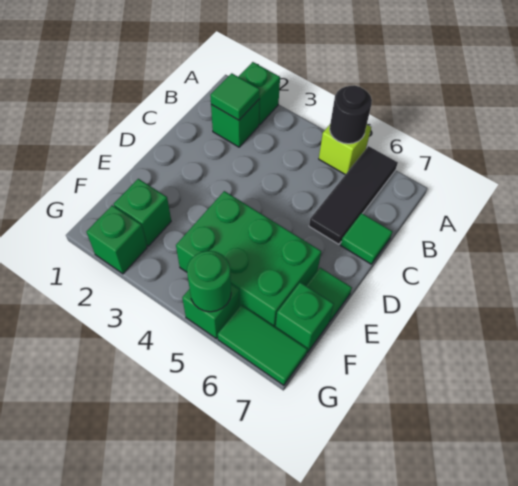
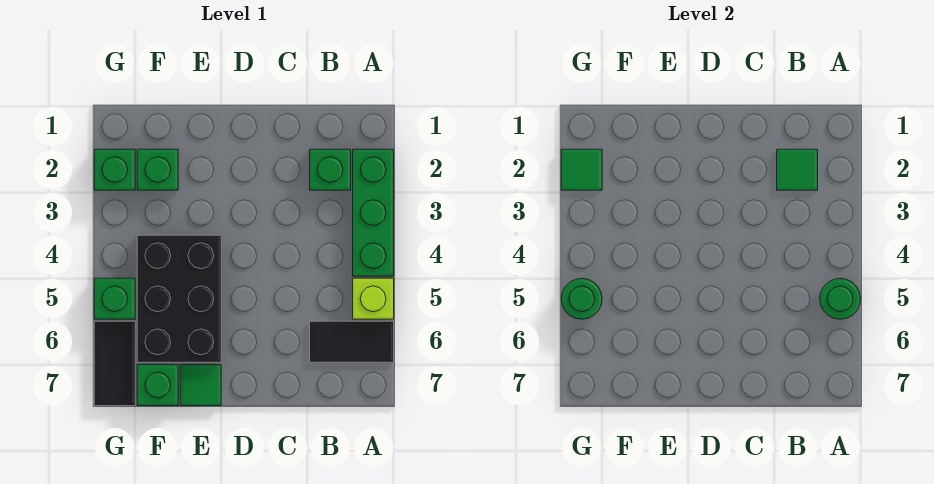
green 1x1 brick [238,62,280,125] -> green 1x3 brick [353,149,394,276]
black 1x1 round brick [330,85,372,144] -> green 1x1 round brick [820,278,861,319]
black 1x3 tile [309,146,398,244] -> black 1x2 tile [310,321,394,362]
green 1x1 tile [341,213,393,264] -> green 1x1 tile moved to [561,149,602,190]
green 2x3 brick [176,191,321,327] -> black 2x3 brick [137,235,221,362]
green 1x2 tile [218,305,307,385] -> black 1x2 tile [94,321,135,406]

